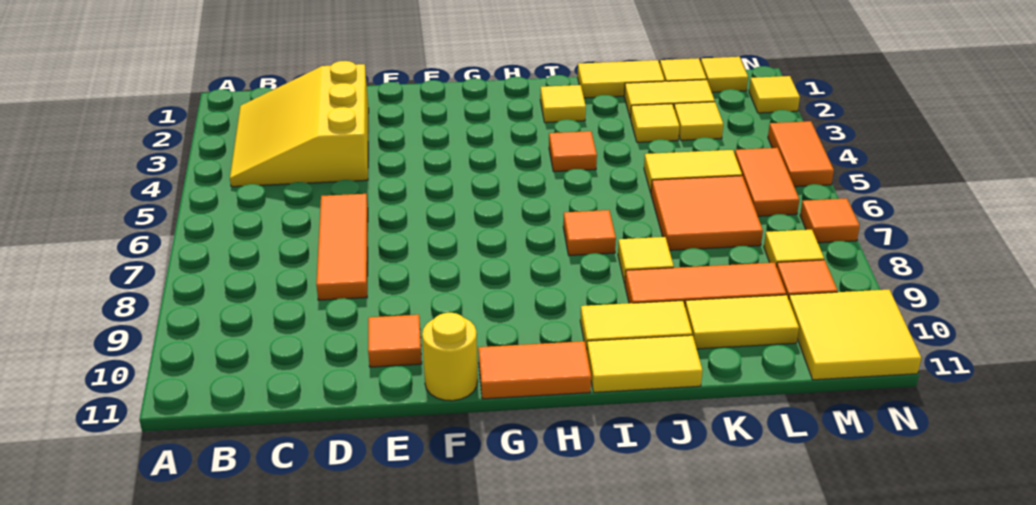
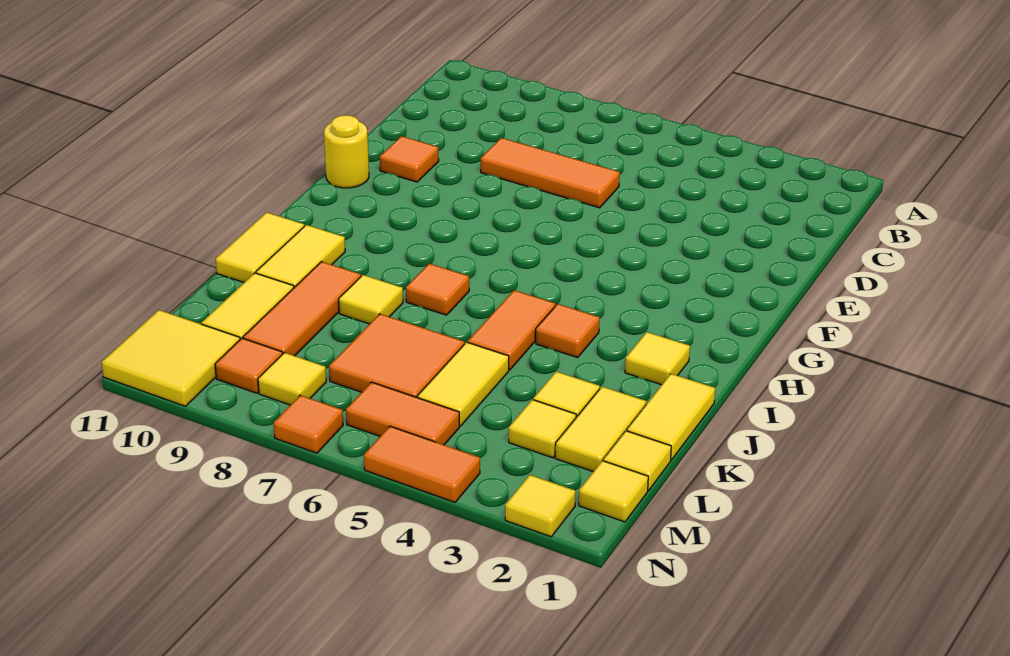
yellow 3x3 slope [230,61,369,187] -> none
orange 1x2 tile [478,341,591,399] -> orange 1x2 tile moved to [468,290,555,370]

